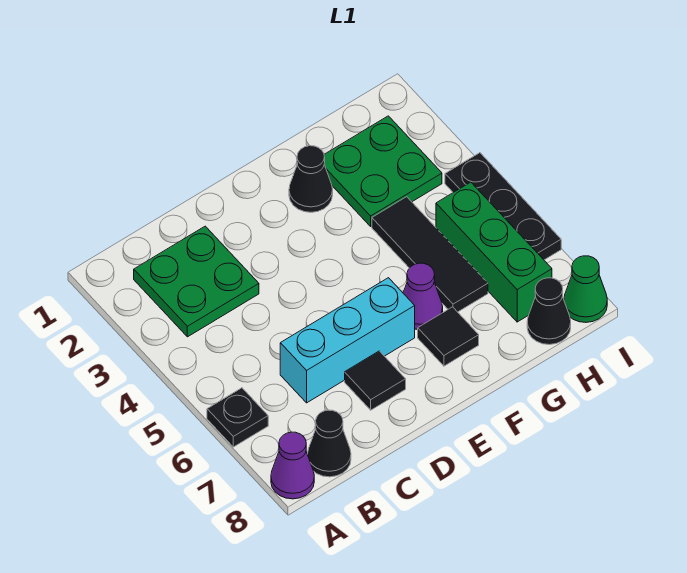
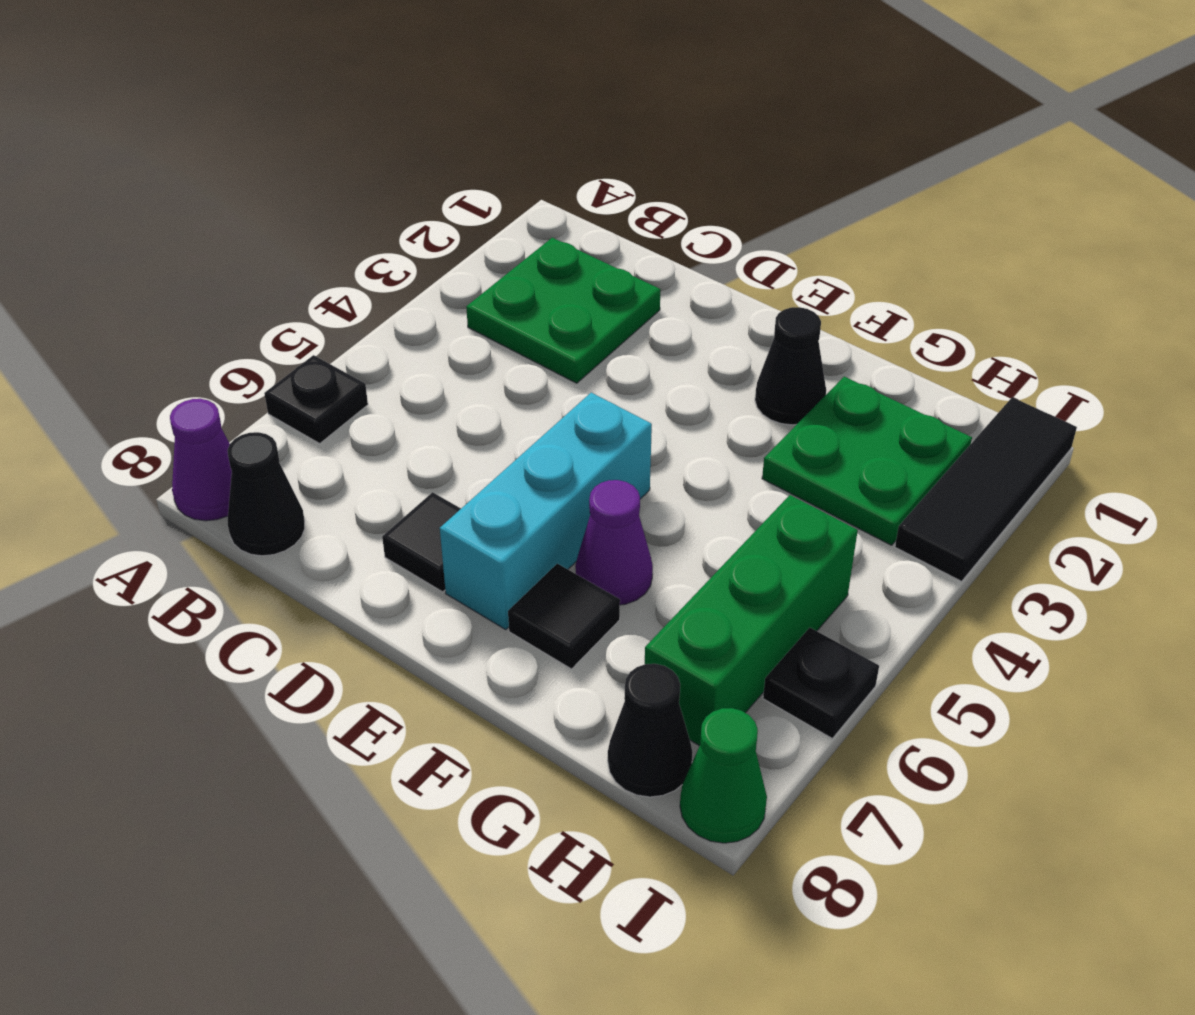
cyan 1x3 brick [280,278,415,403] -> cyan 1x3 brick turned to [440,393,652,630]
black 1x3 tile [372,197,488,312] -> black 1x3 tile moved to [895,397,1077,581]
black 1x3 plate [445,153,561,260] -> black 1x1 plate [763,628,879,739]

